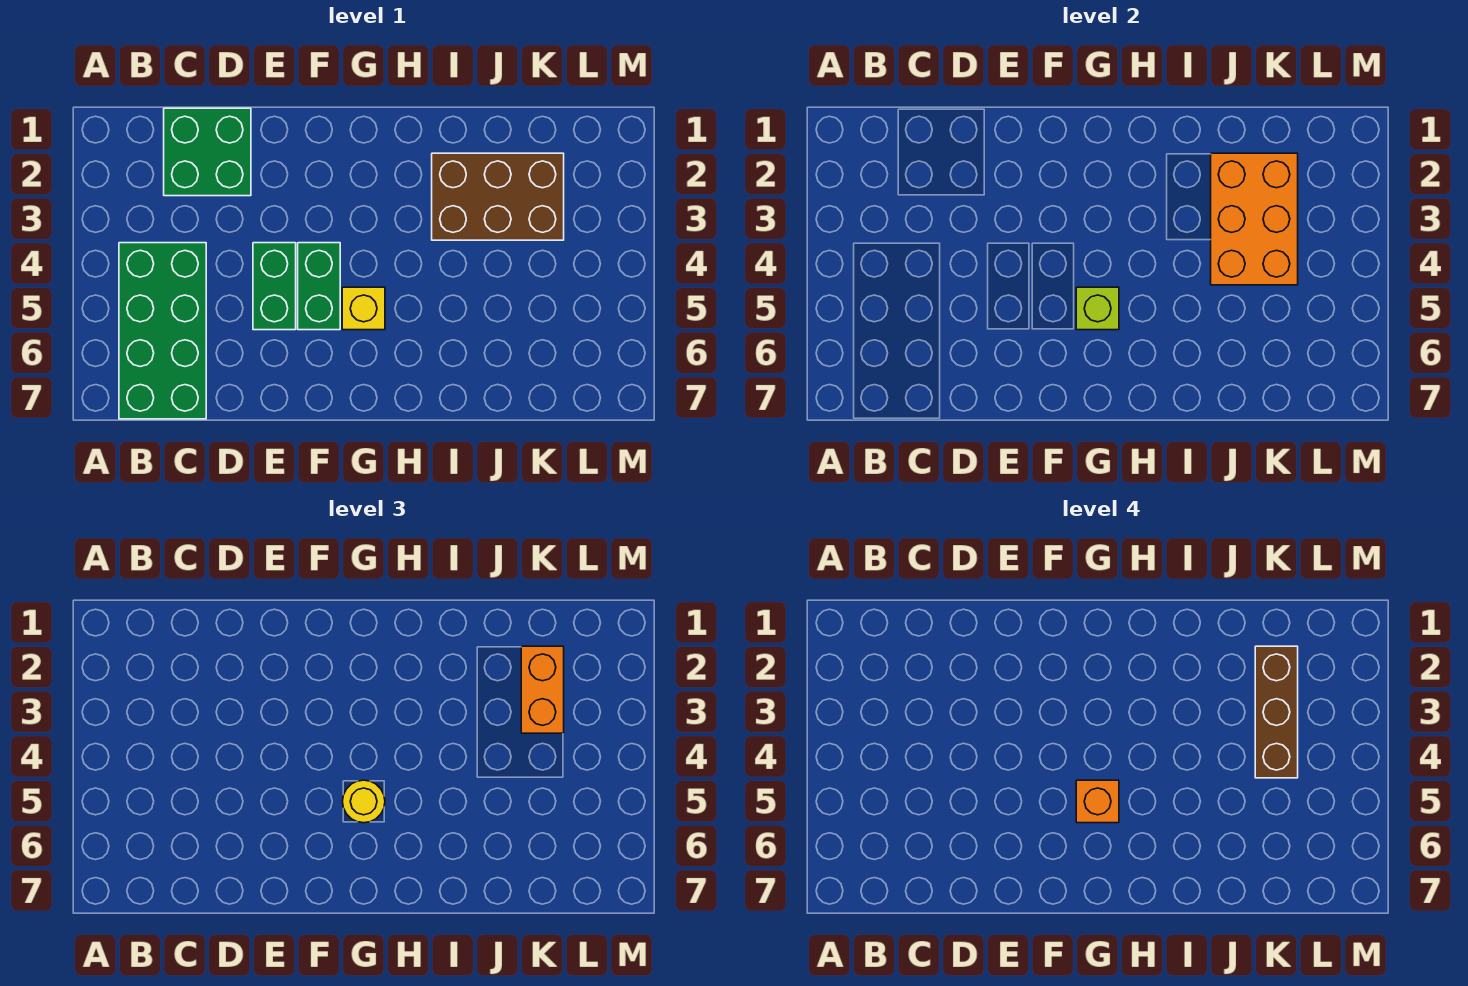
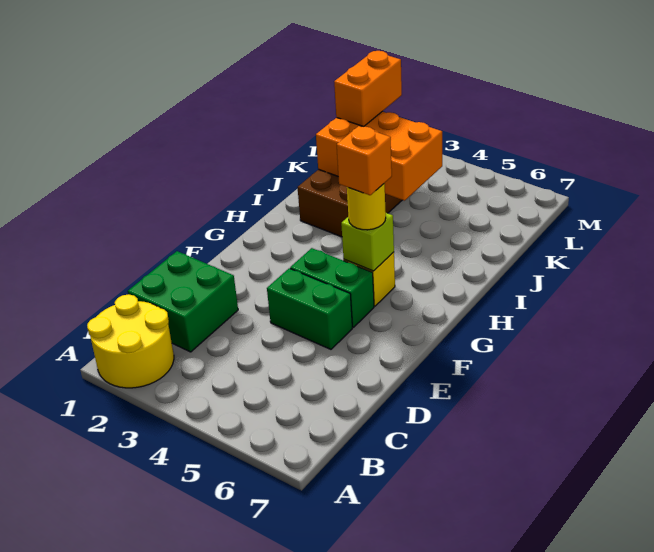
none -> yellow 2x2 round brick [87,294,174,388]
green 2x4 brick [119,243,206,419] -> none
orange 1x2 brick [521,646,564,733] -> orange 1x2 brick turned to [334,51,402,127]
brown 1x3 brick [1255,646,1298,778] -> none

